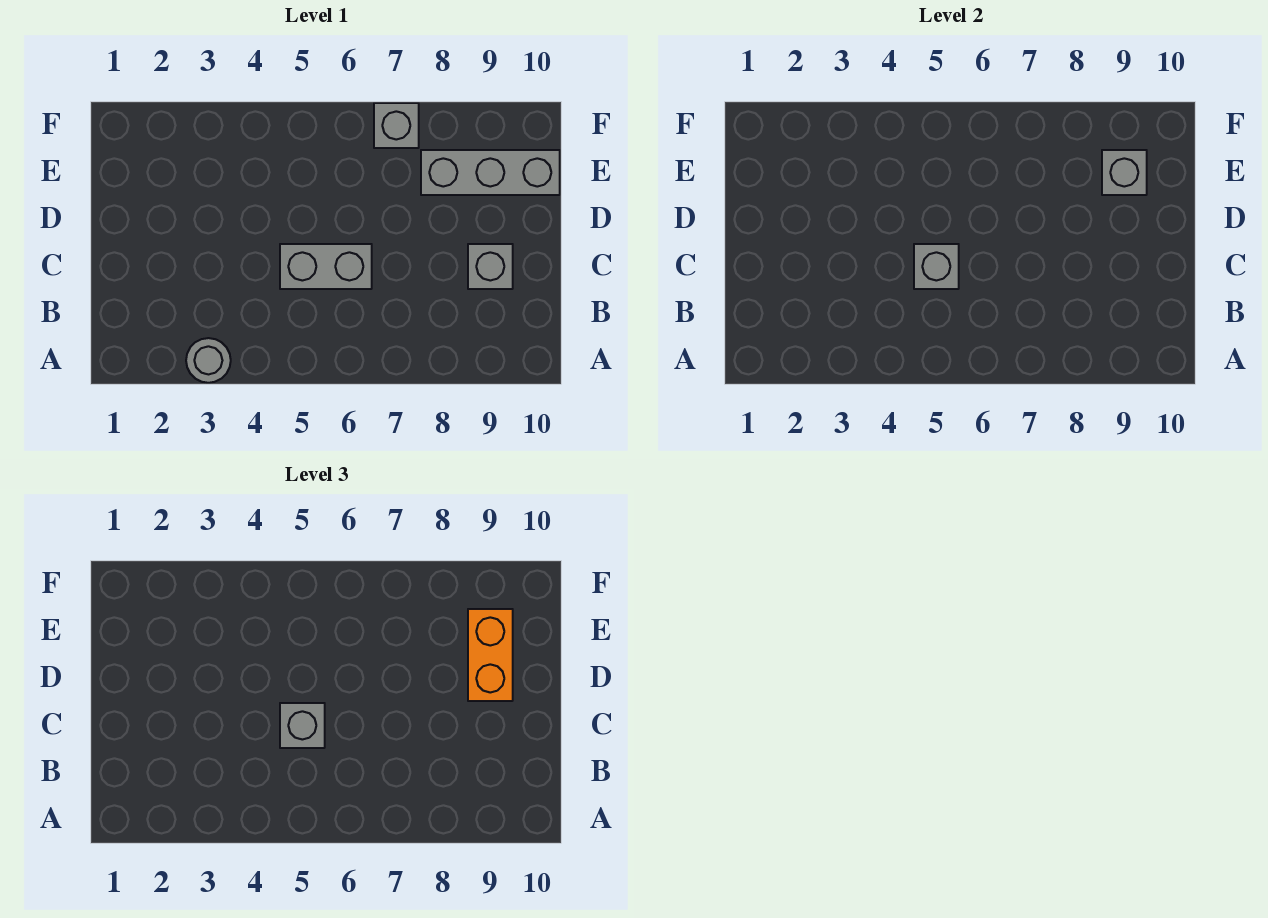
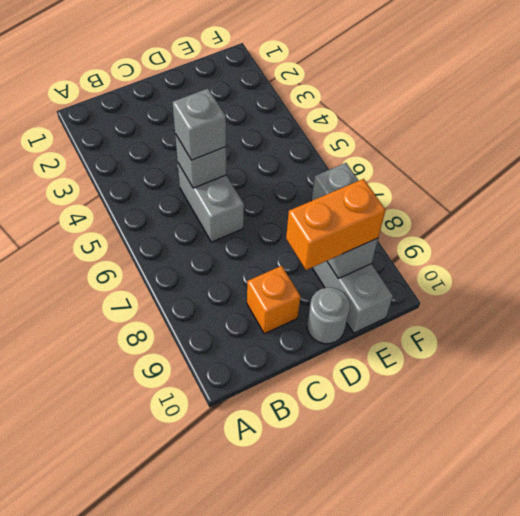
grey 1x1 round brick [186,338,231,383] -> grey 1x1 round brick moved to [307,287,350,344]
grey 1x1 brick [468,244,513,289] -> orange 1x1 brick [247,266,301,334]

